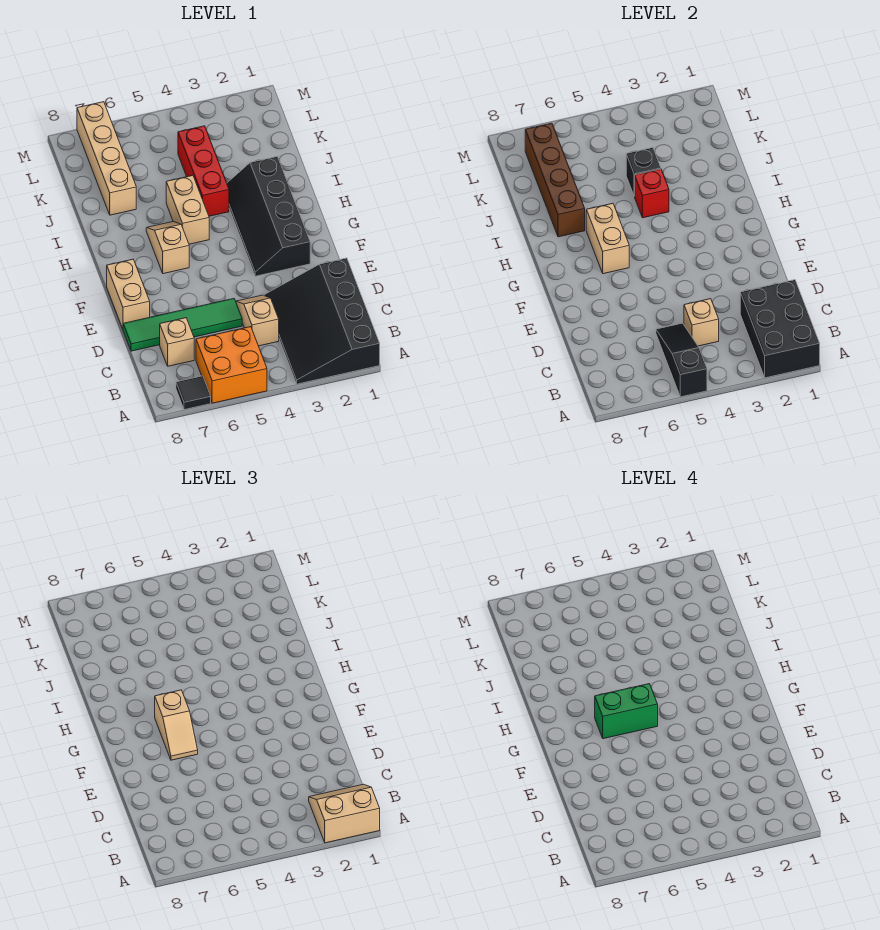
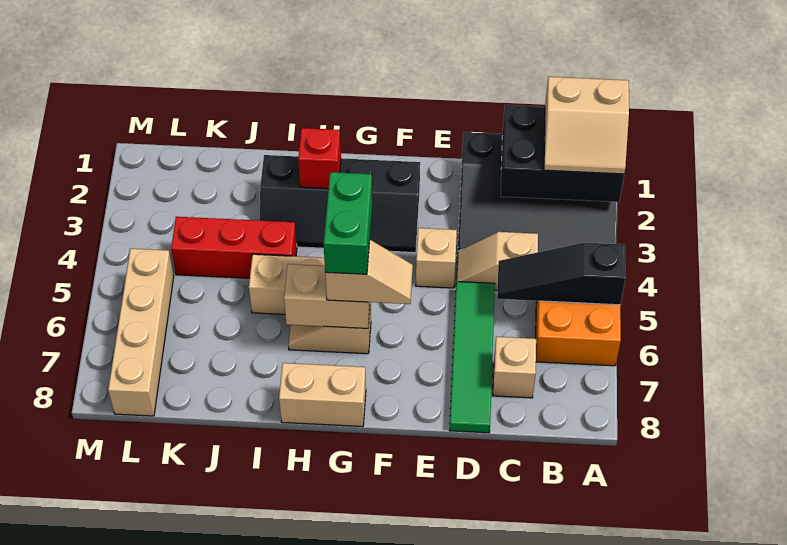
tan 2x2 slope [309,784,380,843] -> tan 2x2 slope turned to [544,77,629,174]
black 1x1 tile [176,376,211,410] -> none
tan 1x1 brick [684,299,719,346] -> tan 1x1 brick moved to [416,228,457,288]
tan 1x2 brick [107,259,150,329] -> tan 1x2 brick moved to [279,363,366,427]
red 1x1 brick [635,169,669,218] -> red 1x1 brick moved to [298,128,341,189]
brown 1x4 brick [525,123,585,237] -> none
black 1x1 brick [626,148,661,196] -> none
tan 1x4 brick [77,102,136,215] -> tan 1x4 brick turned to [108,249,174,416]

